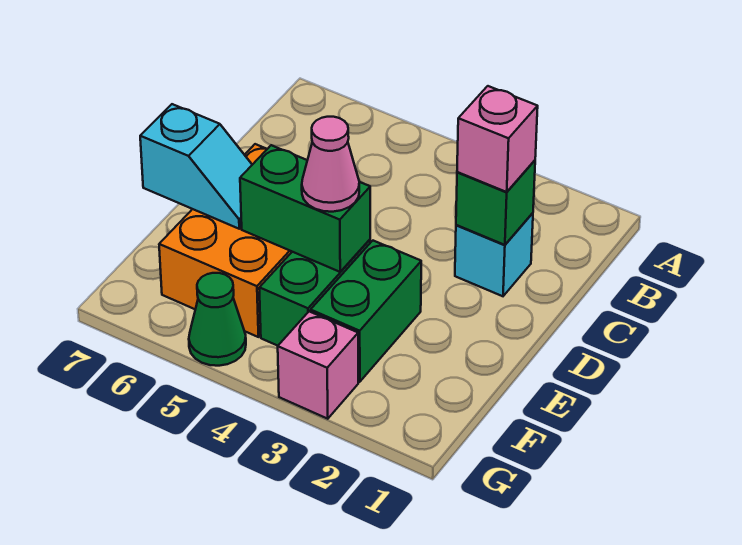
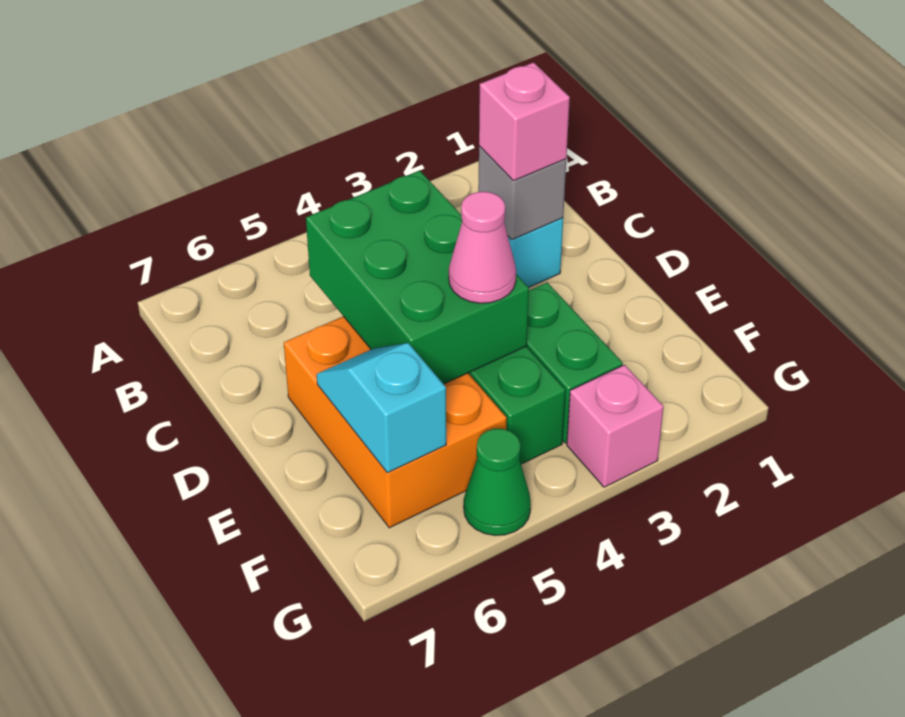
green 1x1 brick [456,160,535,245] -> grey 1x1 brick [478,146,566,240]
green 1x2 brick [240,145,370,272] -> green 2x3 brick [306,171,529,384]
cyan 1x2 slope [140,104,252,229] -> cyan 1x2 slope turned to [317,343,446,473]

